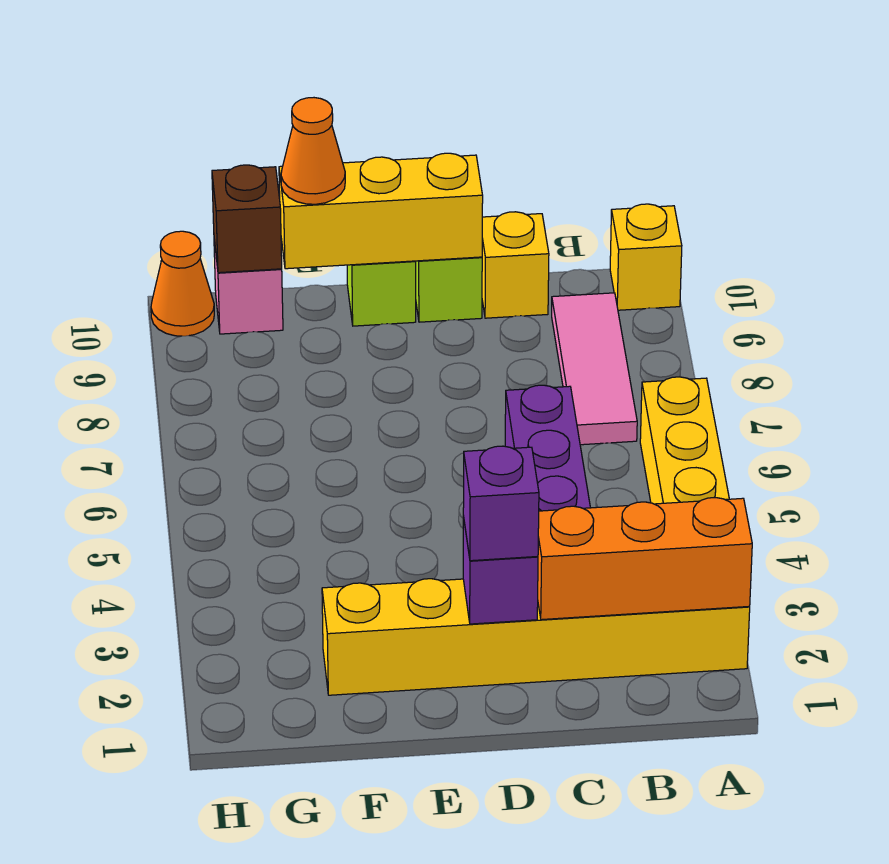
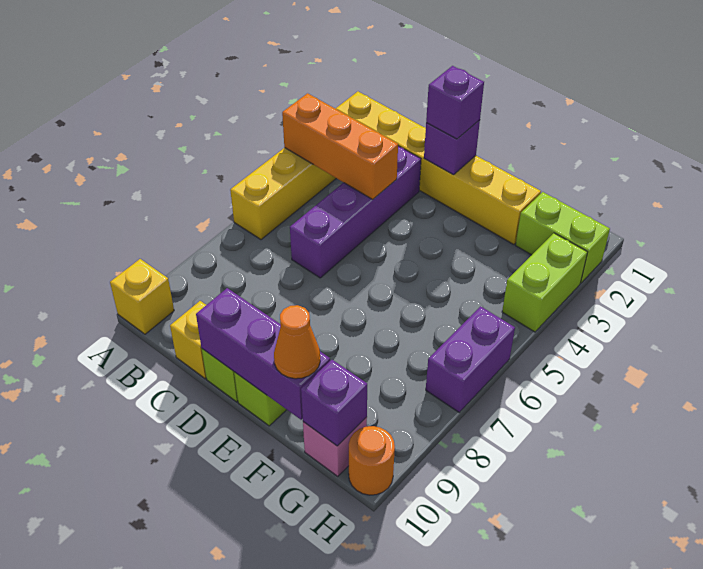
orange 1x3 brick [538,498,752,620] -> orange 1x3 brick moved to [282,93,398,199]
pink 1x3 tile [552,293,637,445] -> none
yellow 1x3 brick [279,153,483,269] -> purple 1x3 brick [196,288,330,420]
none -> lime 1x2 brick [516,192,610,283]
brown 1x1 brick [212,165,282,273] -> purple 1x1 brick [301,360,367,446]
none -> lime 1x2 brick [502,233,587,332]
none -> purple 1x2 brick [426,306,515,412]
orange 1x1 cone [151,231,214,336] -> orange 1x1 round brick [349,426,395,495]

